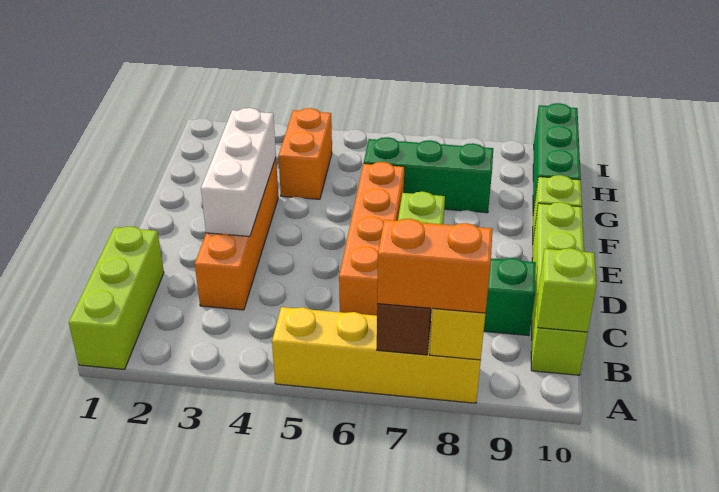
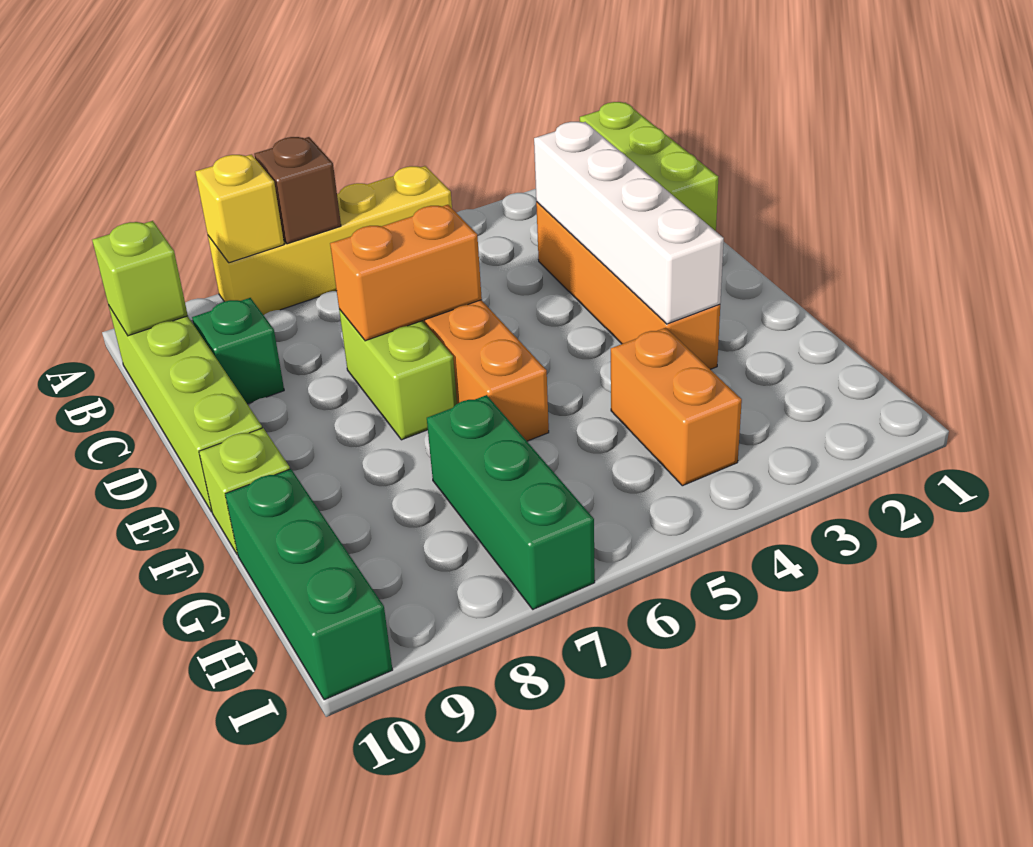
orange 1x2 brick [377,219,493,313] -> orange 1x2 brick moved to [330,205,482,341]
white 1x3 brick [201,108,276,236] -> white 1x4 brick [534,122,724,324]
green 1x3 brick [364,137,493,213] -> green 1x3 brick turned to [427,395,595,609]

